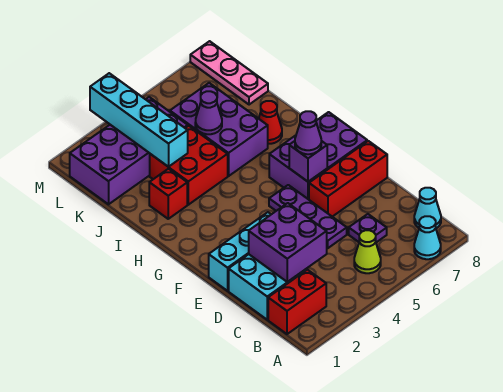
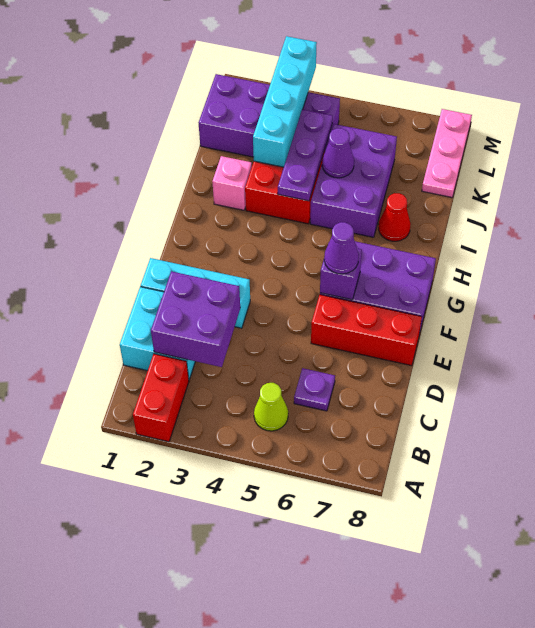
cyan 1x1 cone [414,216,441,259] -> none
red 1x2 brick [268,270,326,334] -> red 1x2 brick turned to [133,354,189,442]
cyan 1x1 cone [414,188,441,228] -> none
purple 1x3 plate [269,185,347,248] -> purple 1x3 plate moved to [278,109,333,201]
red 1x1 brick [149,169,187,219] -> pink 1x1 brick [212,156,252,210]

